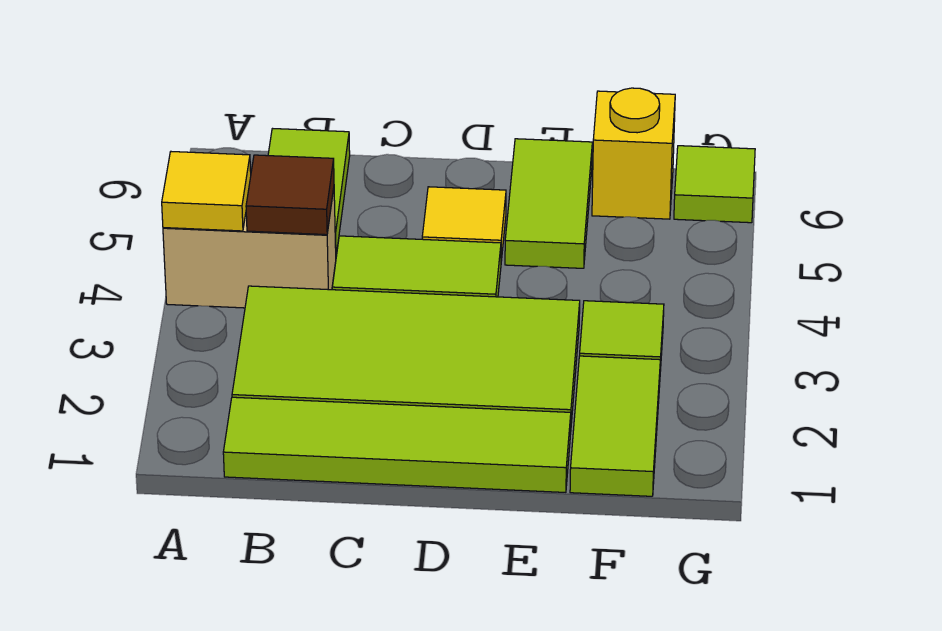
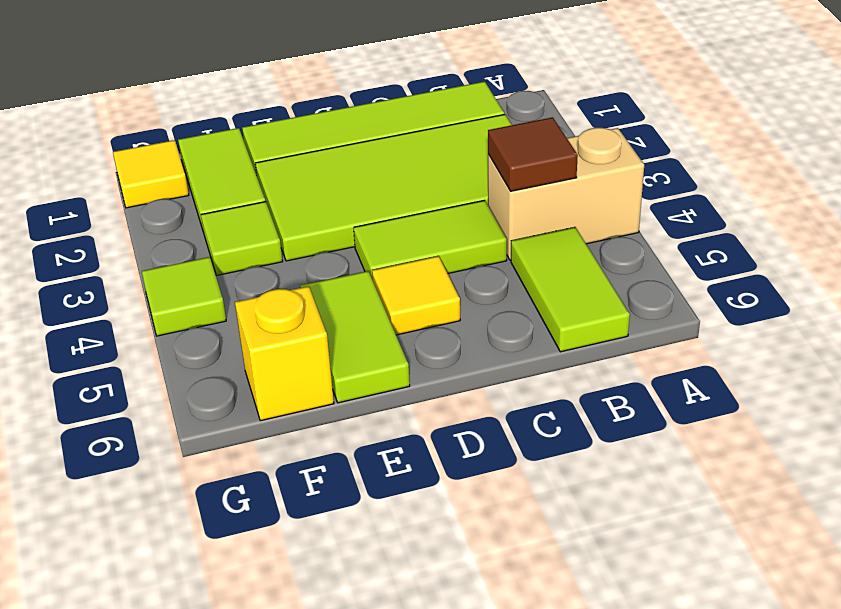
yellow 1x1 tile [162,152,251,231] -> yellow 1x1 tile moved to [113,140,189,208]
lime 1x1 tile [674,146,755,223] -> lime 1x1 tile moved to [142,257,226,336]

